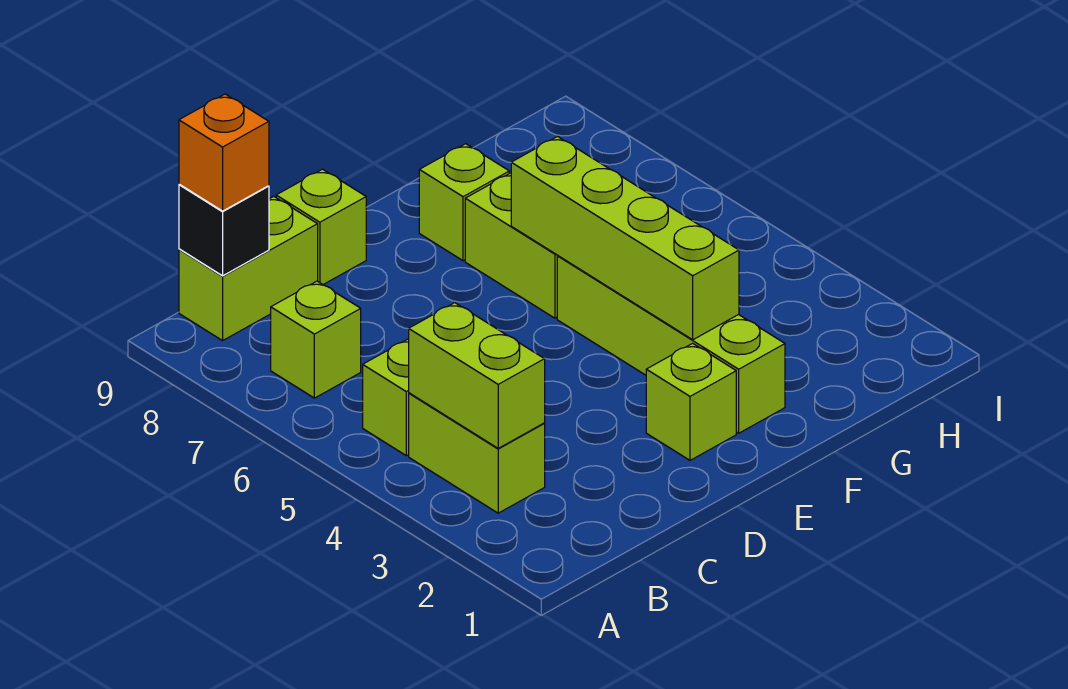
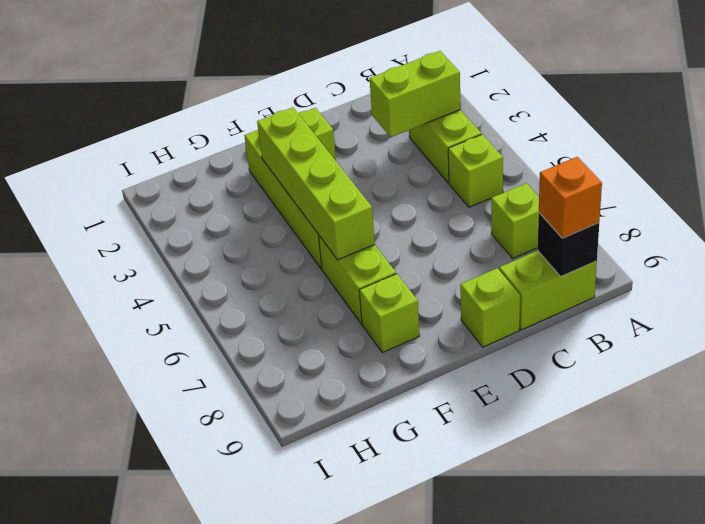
lime 1x2 brick [409,303,545,448] -> lime 1x2 brick turned to [370,51,461,137]

